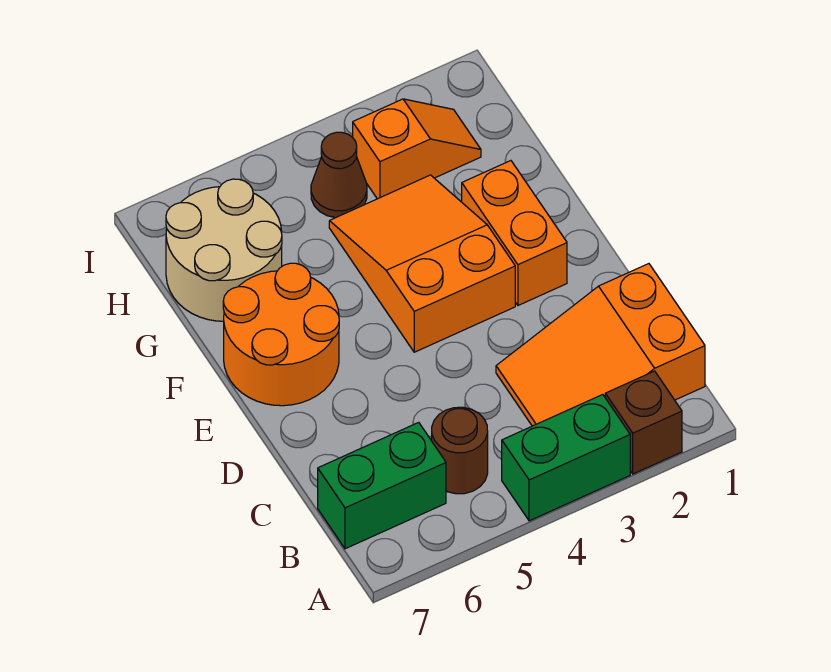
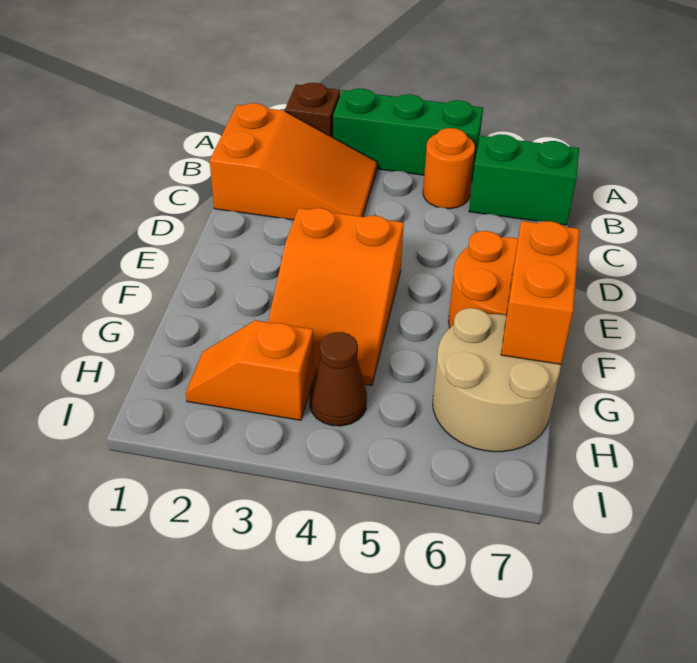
green 1x2 brick [502,395,630,521] -> green 1x3 brick [333,88,483,182]
brown 1x1 round brick [432,407,488,494] -> orange 1x1 round brick [423,128,475,209]
orange 1x2 brick [462,161,567,305] -> orange 1x2 brick moved to [501,221,580,364]

